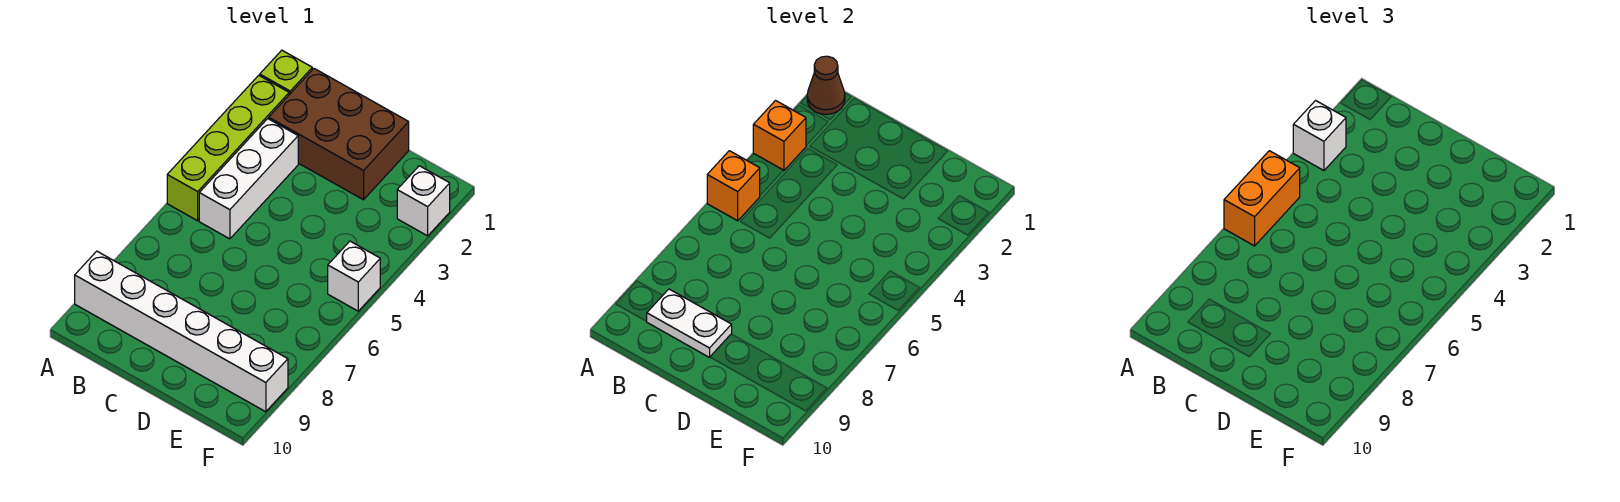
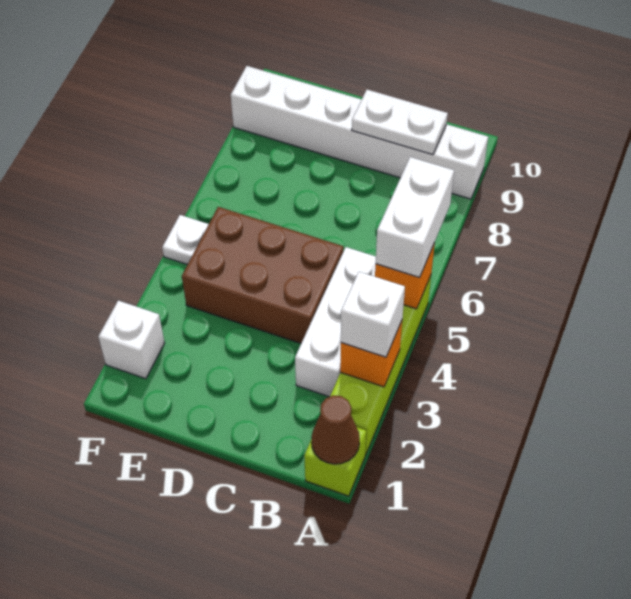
orange 1x2 brick [1224,151,1300,246] -> white 1x2 brick [376,157,454,278]
brown 2x3 brick [269,69,409,200] -> brown 2x3 brick moved to [182,207,344,343]
white 1x1 brick [328,241,380,311] -> white 1x1 plate [162,215,209,264]

